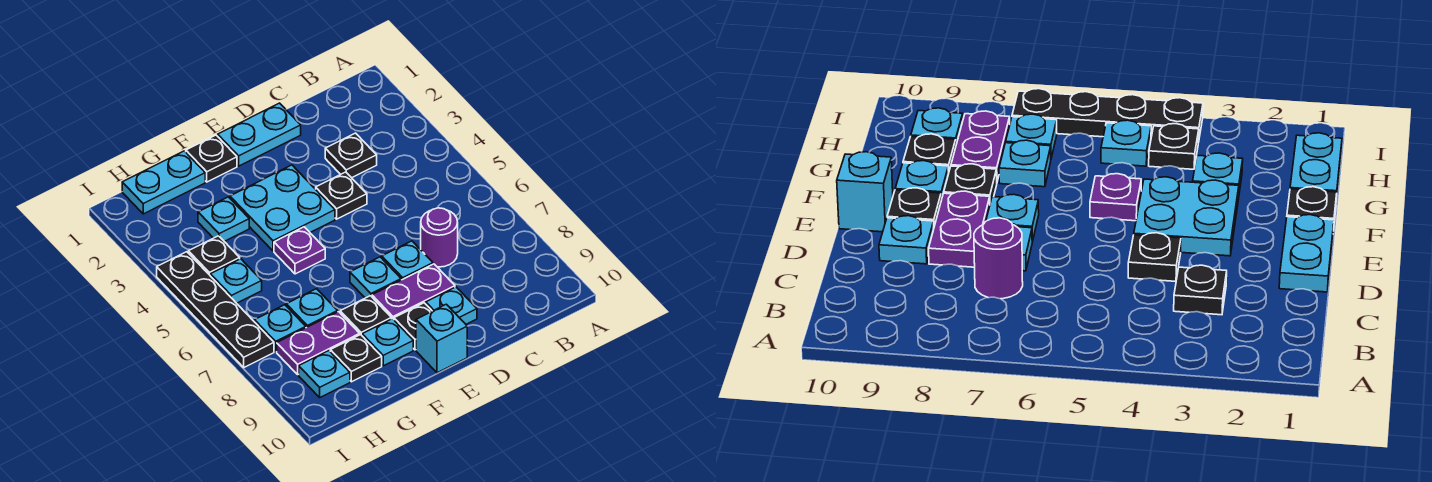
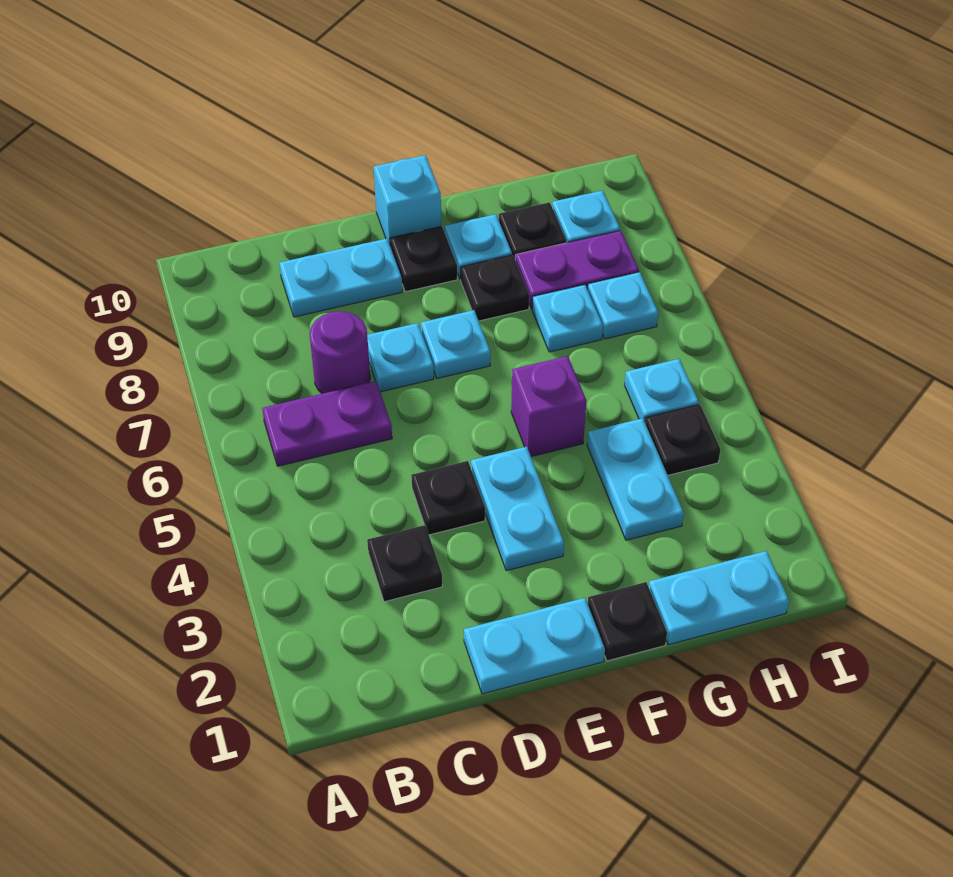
purple 1x2 plate [372,264,455,320] -> purple 1x2 plate moved to [262,381,392,466]
cyan 1x1 plate [426,287,477,324] -> cyan 1x2 plate [279,239,402,317]
cyan 2x2 plate [230,165,335,251] -> cyan 1x2 plate [471,447,564,571]
purple 1x1 plate [274,227,325,274] -> purple 1x1 brick [511,356,586,457]
cyan 1x1 plate [198,197,249,241] -> cyan 1x2 plate [587,418,684,540]
black 1x4 plate [157,252,274,367] -> none

